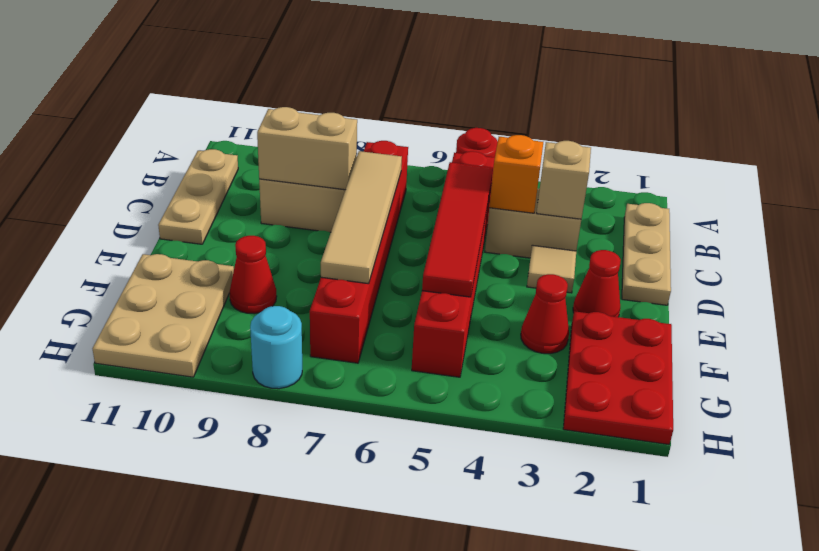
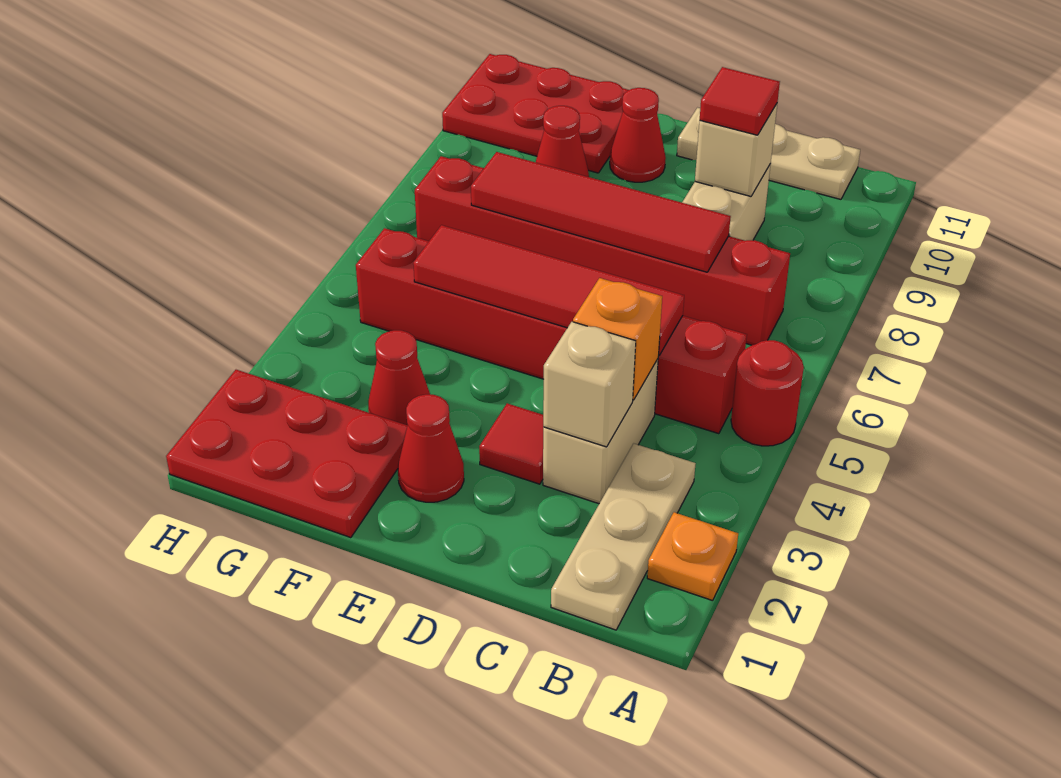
none -> orange 1x1 plate [647,512,738,601]
tan 1x3 plate [622,203,671,305] -> tan 1x3 plate turned to [551,443,696,630]
tan 1x4 tile [321,151,402,284] -> red 1x4 tile [471,152,731,272]
tan 1x2 brick [257,107,357,190] -> tan 1x1 brick [695,104,777,196]
none -> red 1x1 tile [700,67,780,135]
tan 1x1 tile [527,245,576,293] -> red 1x1 tile [479,403,544,484]
none -> red 1x1 cone [610,88,666,182]
tan 2x3 plate [92,254,234,377] -> red 2x3 plate [442,54,628,173]
cyan 1x1 round brick [250,306,302,389] -> none

